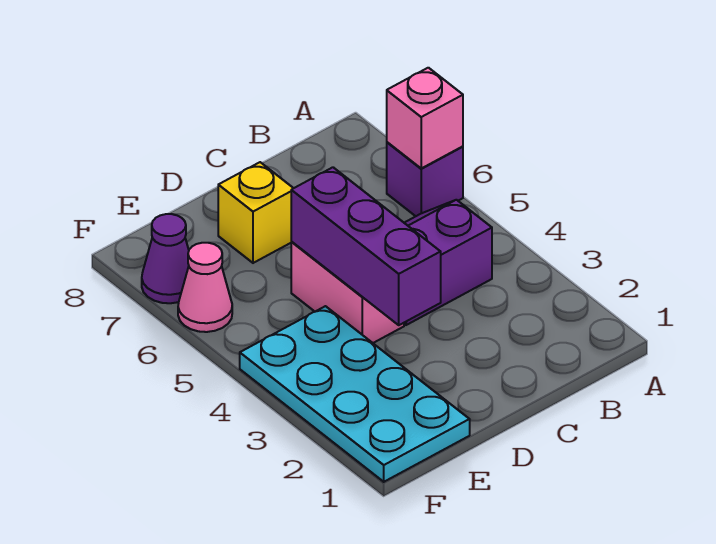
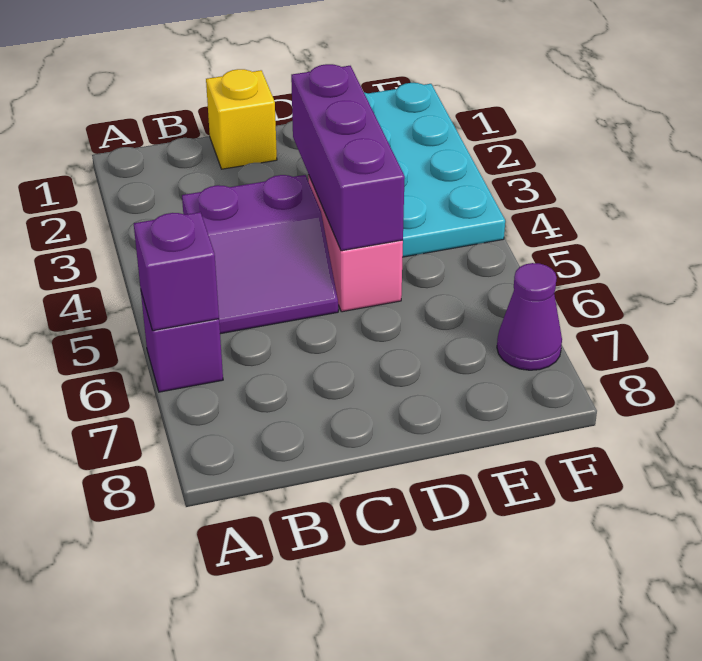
pink 1x1 brick [387,68,463,168] -> purple 1x1 brick [134,212,219,331]
yellow 1x1 brick [218,162,293,263] -> yellow 1x1 brick moved to [206,69,277,169]
pink 1x1 cone [178,243,232,332] -> none

